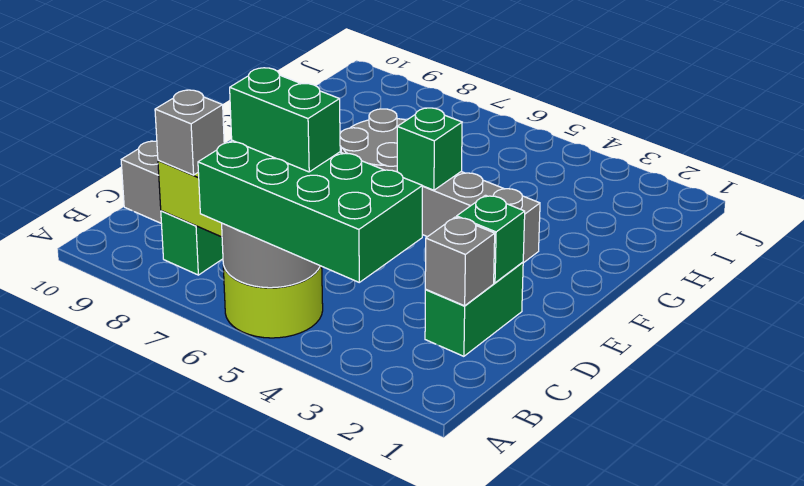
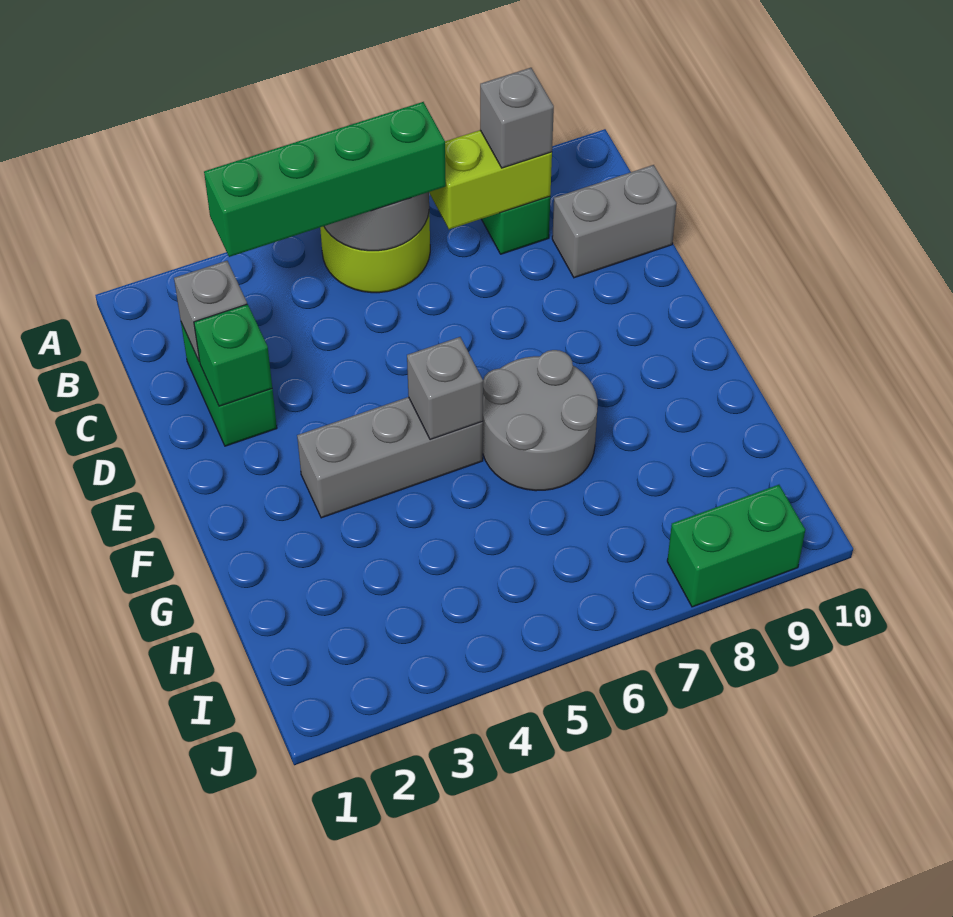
green 2x4 brick [198,140,422,282] -> green 1x4 brick [204,102,446,257]
green 1x2 brick [230,68,340,172] -> green 1x2 brick moved to [667,485,805,607]
green 1x1 brick [397,108,462,190] -> grey 1x1 brick [407,337,483,440]

